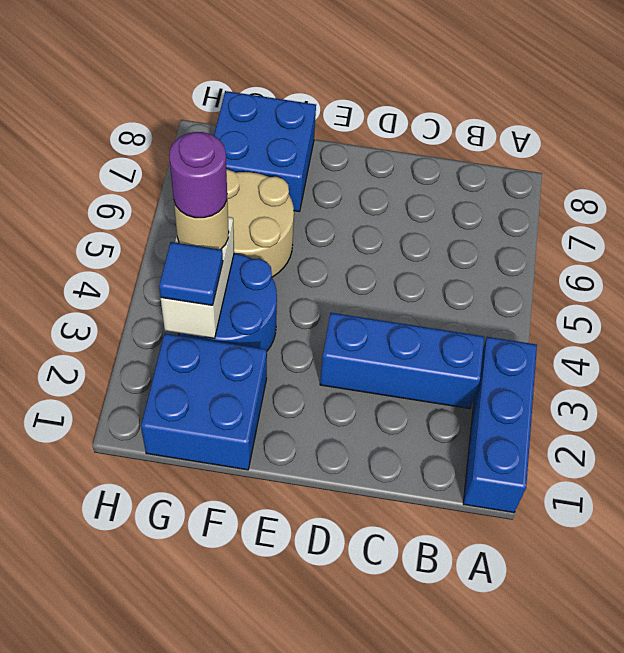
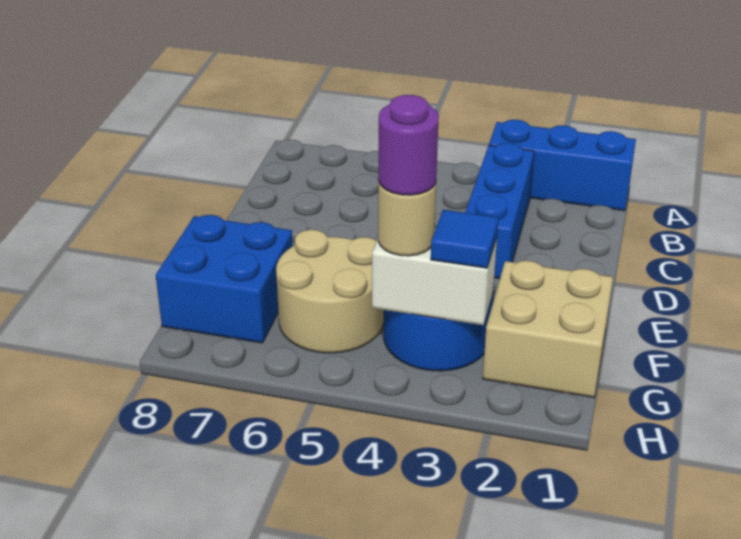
blue 2x2 brick [141,333,267,470] -> tan 2x2 brick [483,261,613,397]

